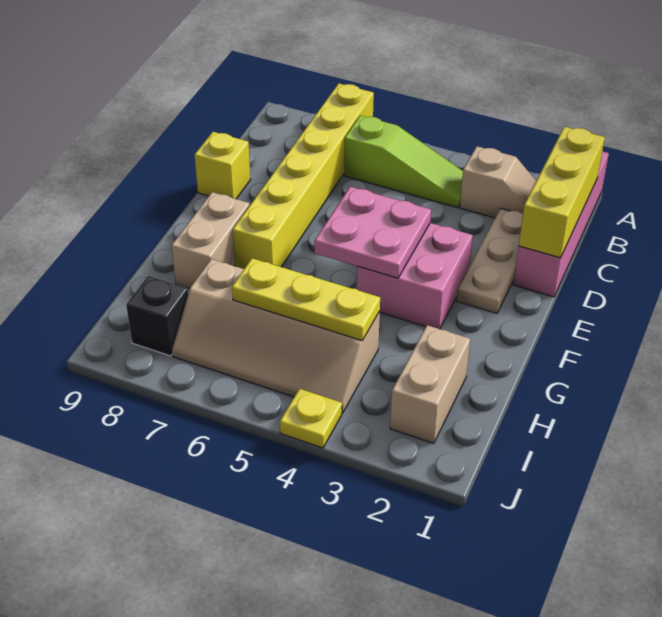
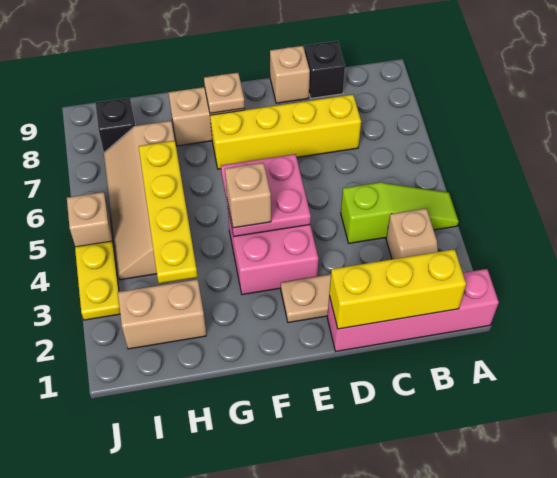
yellow 1x6 brick [233,83,374,269] -> yellow 1x4 brick [210,95,361,169]
lime 1x3 slope [344,116,463,208] -> lime 1x3 slope turned to [341,182,459,243]
none -> black 1x1 brick [305,41,345,98]
yellow 1x1 brick [194,132,250,199] -> tan 1x1 brick [270,46,310,103]
none -> tan 1x1 brick [225,163,271,228]
none -> tan 1x1 plate [204,73,245,113]
yellow 1x3 plate [232,258,380,341] -> yellow 1x4 plate [139,141,197,283]
yellow 1x1 plate [280,389,342,448] -> yellow 1x2 plate [75,241,120,320]
none -> tan 1x1 brick [67,192,114,247]

